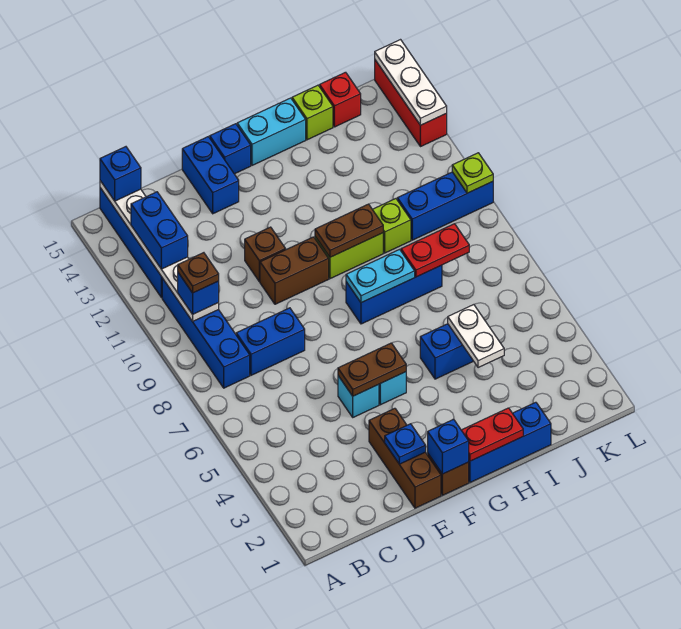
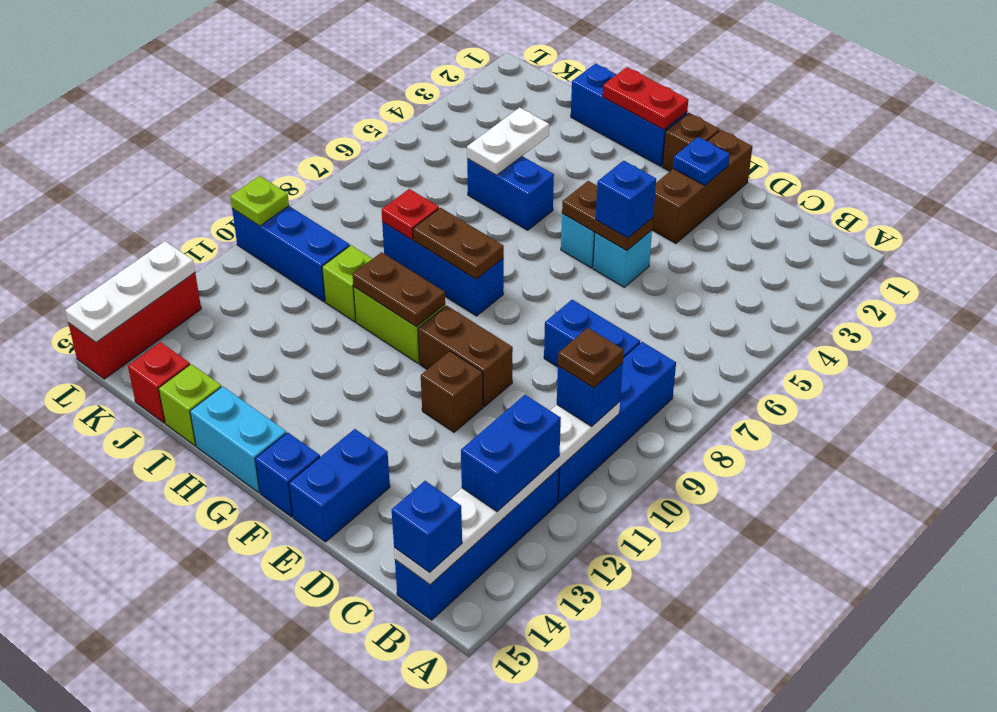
blue 1x1 brick [428,419,469,474] -> blue 1x1 brick moved to [596,161,656,238]
cyan 1x2 plate [346,249,415,303] -> brown 1x2 plate [413,208,504,279]
red 1x2 plate [401,224,469,277] -> red 1x1 plate [382,189,439,240]

